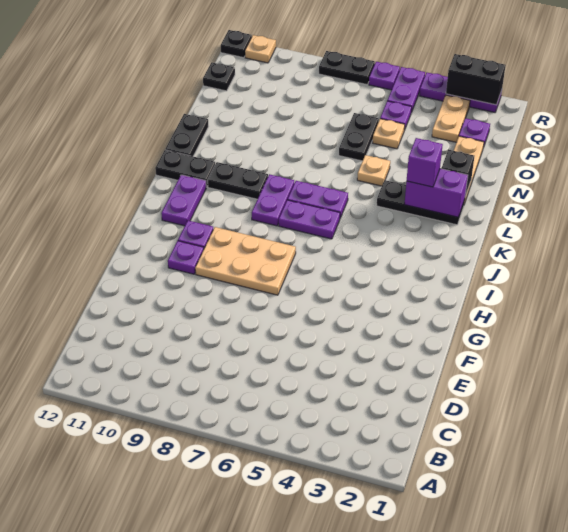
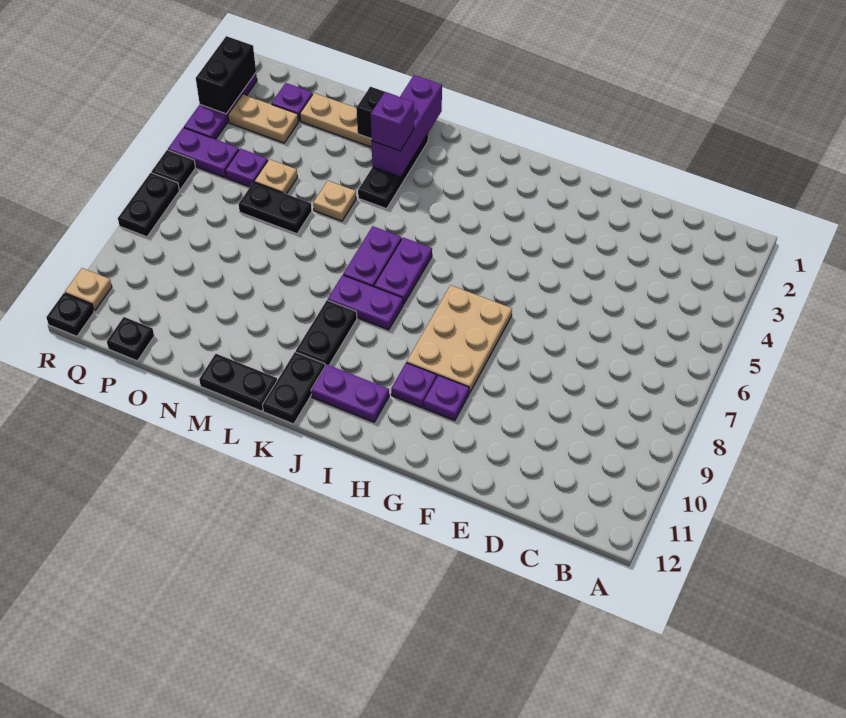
purple 1x2 brick [405,169,468,217] -> purple 1x3 brick [372,75,442,177]
purple 1x1 plate [369,62,400,90] -> black 1x1 plate [152,150,195,190]

